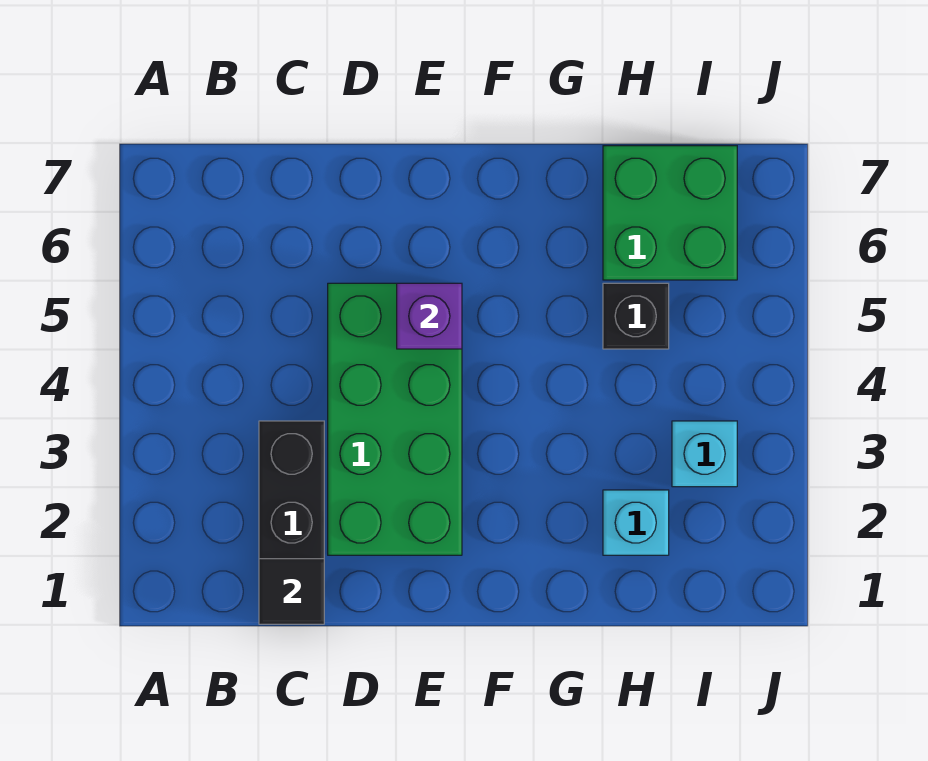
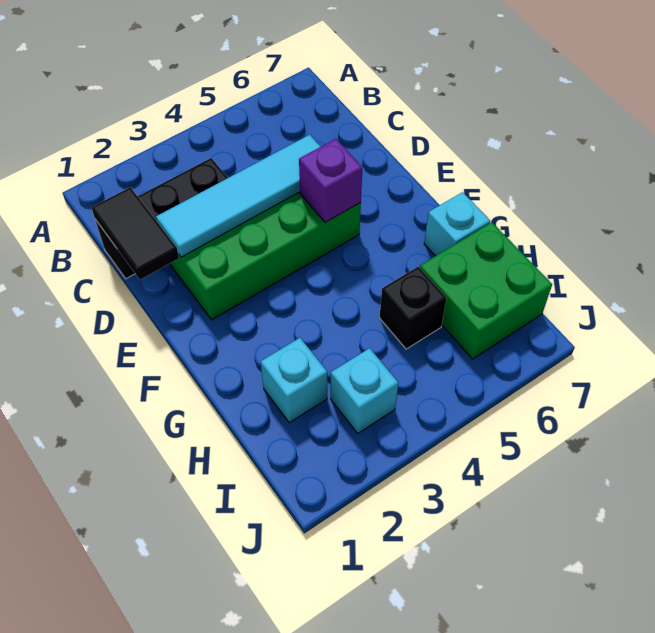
black 1x1 tile [259,559,324,624] -> black 1x2 tile [91,187,179,280]
none -> cyan 1x4 tile [156,135,321,257]
none -> cyan 1x1 brick [424,192,490,256]

